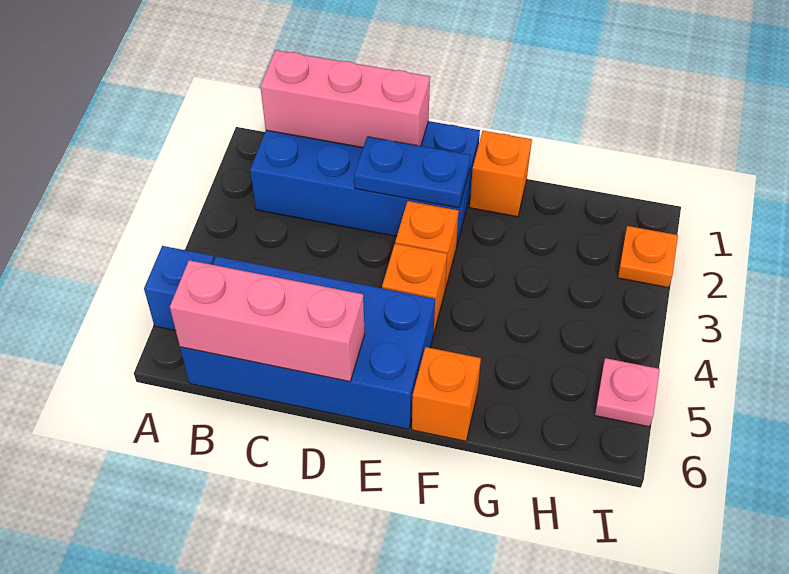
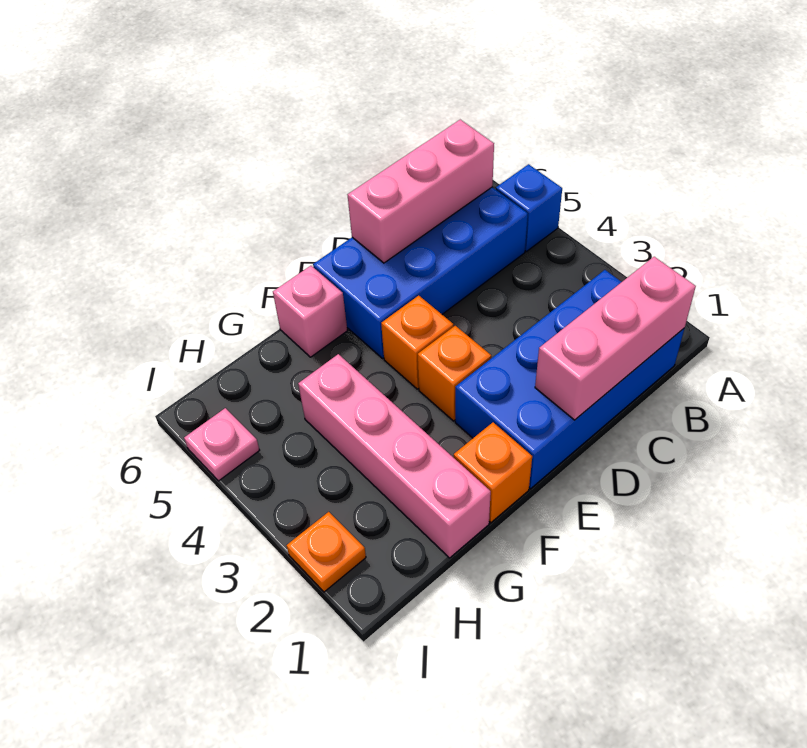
blue 1x2 plate [354,137,471,208] -> none
orange 1x1 brick [412,347,481,441] -> pink 1x1 brick [273,266,347,357]
none -> pink 1x4 brick [298,354,491,558]

